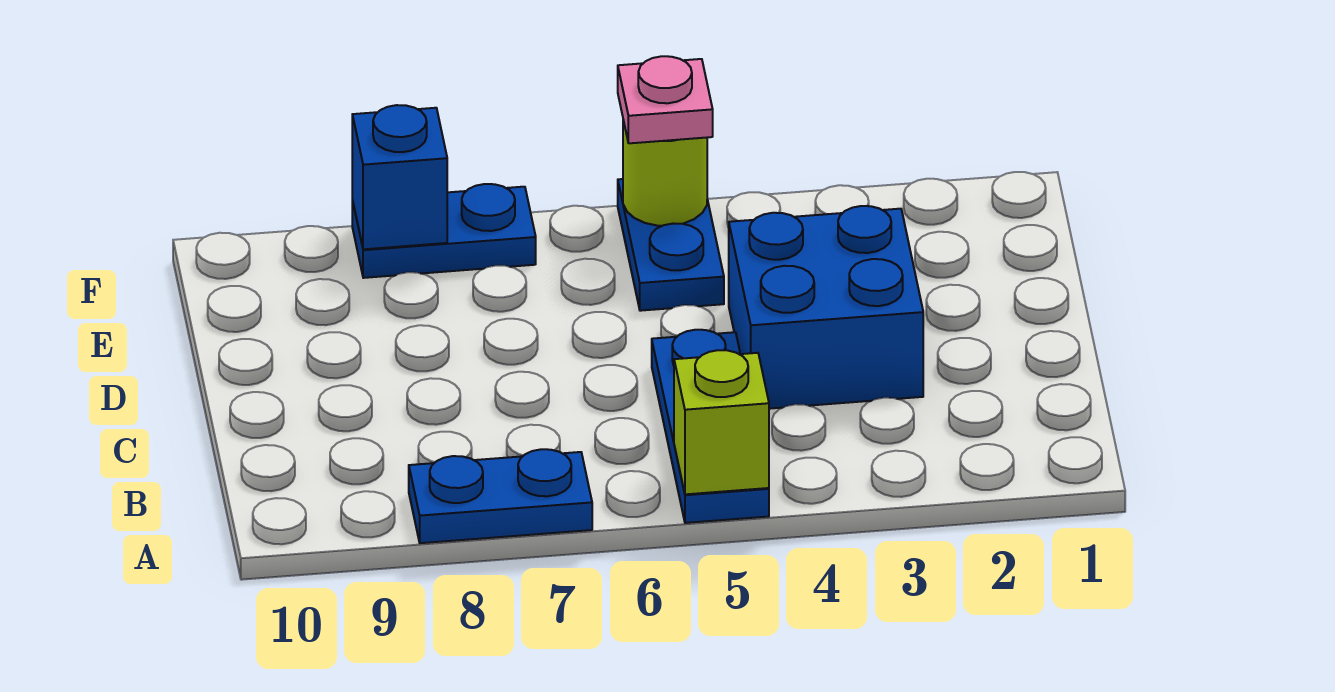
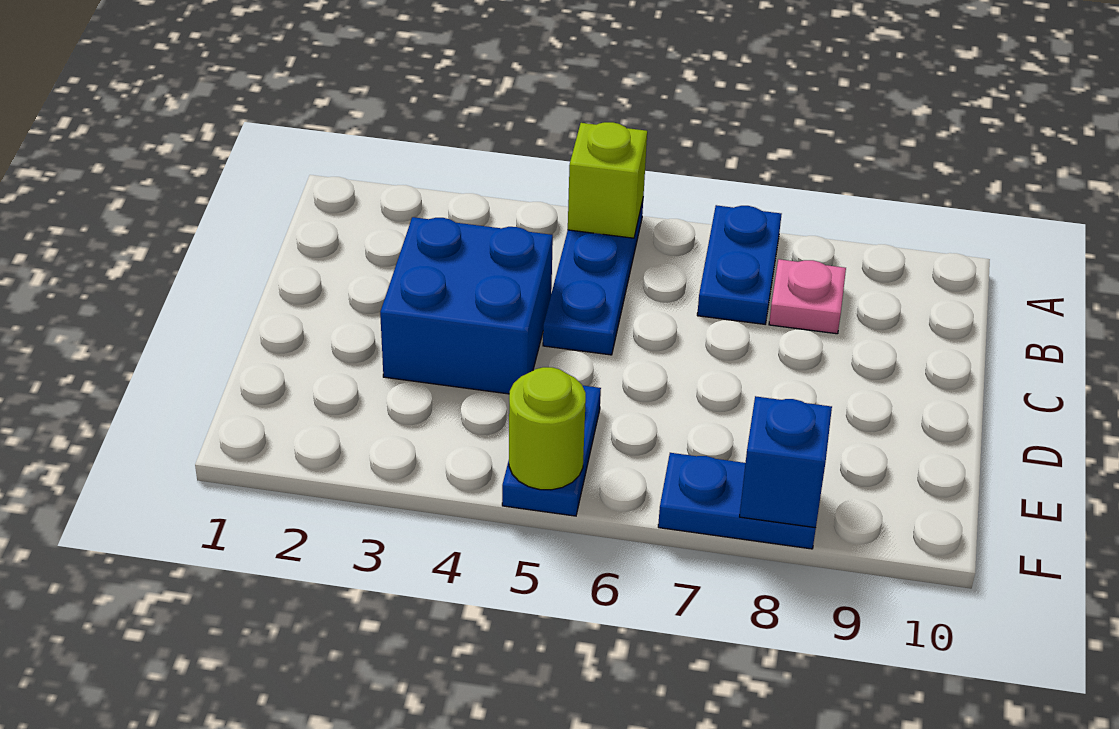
blue 1x2 plate [409,449,592,543] -> blue 1x2 plate turned to [697,205,781,324]
pink 1x1 plate [618,56,713,143] -> pink 1x1 plate moved to [769,259,846,334]

